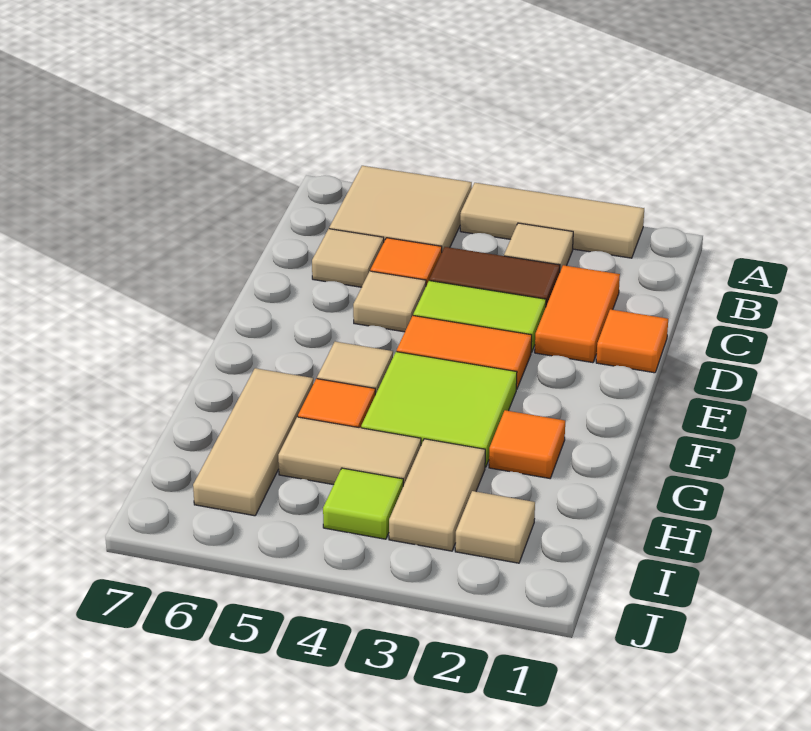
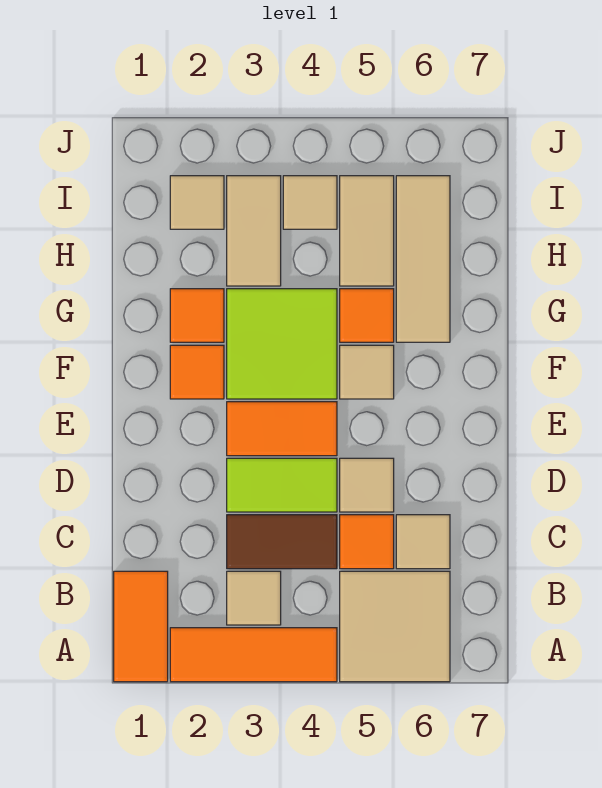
tan 1x3 tile [460,183,644,258] -> orange 1x3 tile [170,628,337,682]
orange 1x2 tile [535,265,620,363] -> orange 1x2 tile moved to [114,571,168,682]
orange 1x1 tile [596,309,668,373] -> orange 1x1 tile moved to [170,345,224,399]
tan 1x2 tile [278,417,421,486] -> tan 1x2 tile turned to [340,176,394,286]
lime 1x1 tile [323,468,403,539] -> tan 1x1 tile [283,176,337,229]

